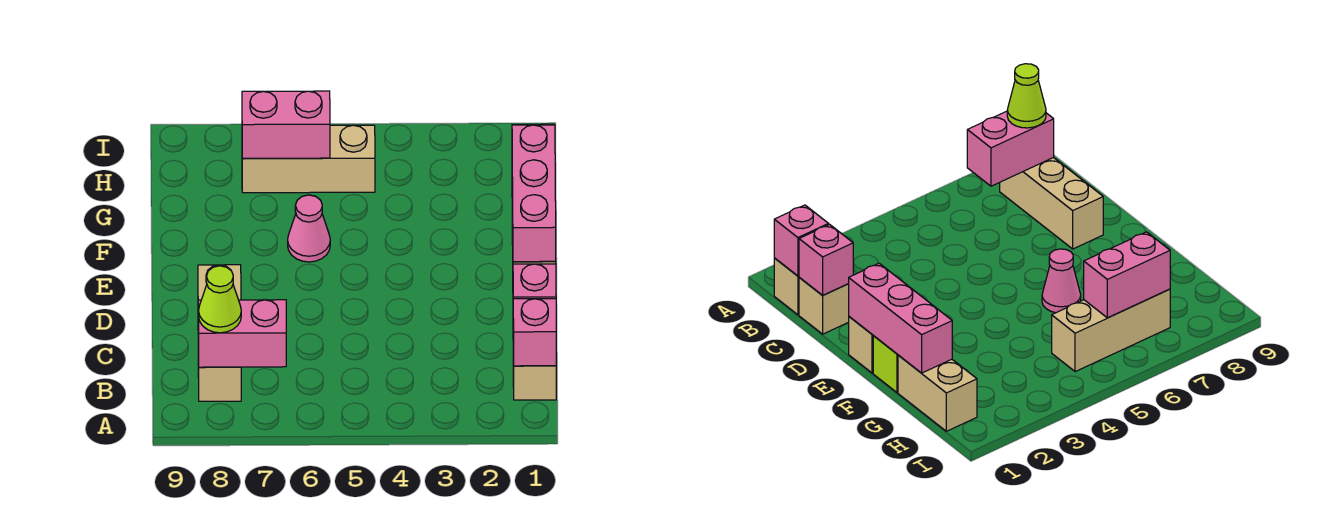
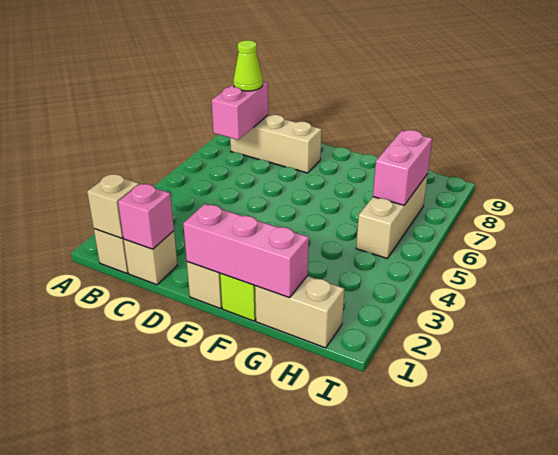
pink 1x1 brick [513,299,556,366] -> tan 1x1 brick [87,174,139,238]
pink 1x1 cone [288,195,330,262] -> none

